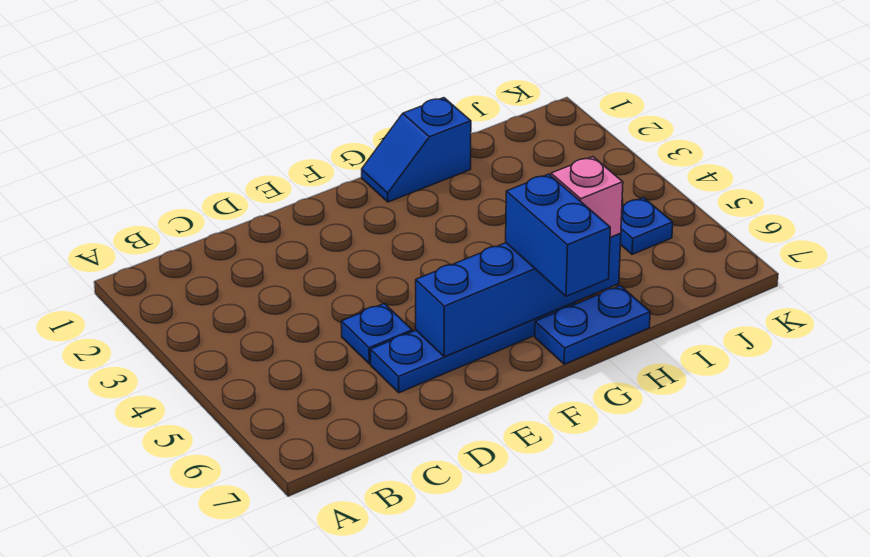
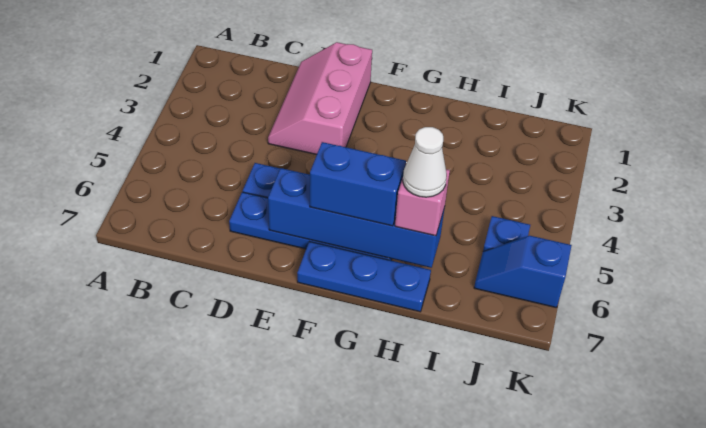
none -> pink 2x3 slope [268,42,372,155]
blue 1x2 slope [362,98,471,202] -> blue 1x2 slope moved to [474,236,572,308]
blue 1x2 brick [506,174,610,296] -> blue 1x2 brick turned to [310,142,406,226]
blue 1x2 plate [535,286,650,364] -> blue 1x3 plate [297,242,431,312]
none -> white 1x1 cone [403,127,447,197]

